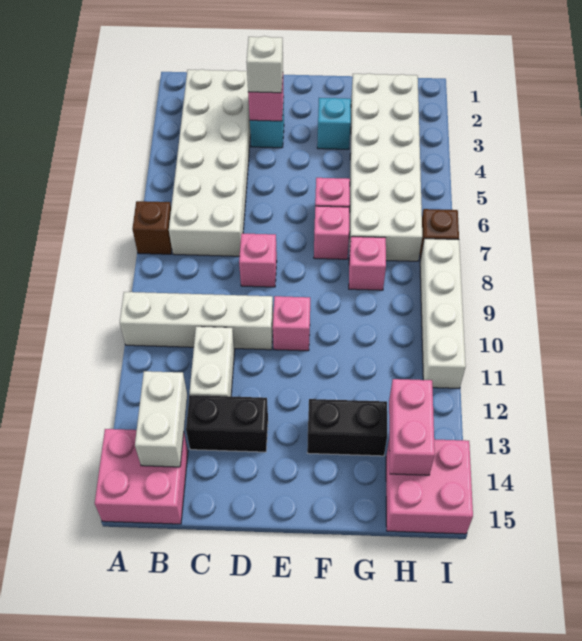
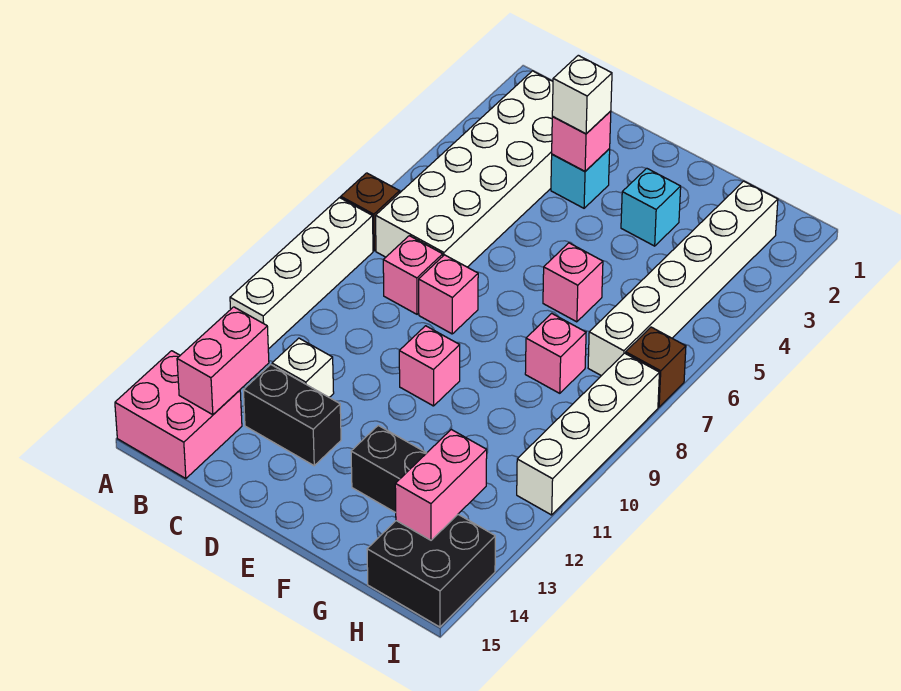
white 1x4 brick [120,292,273,350] -> white 1x4 brick turned to [230,198,373,349]
white 1x2 brick [135,371,187,467] -> pink 1x2 brick [177,307,269,415]
white 1x2 brick [189,327,235,396] -> white 1x1 brick [272,338,334,397]
pink 1x1 brick [314,206,349,259] -> pink 1x1 brick moved to [383,236,443,314]
white 2x6 brick [349,73,422,261] -> white 1x6 brick [588,181,778,376]
pink 2x2 brick [386,439,473,534] -> black 2x2 brick [367,515,495,627]

